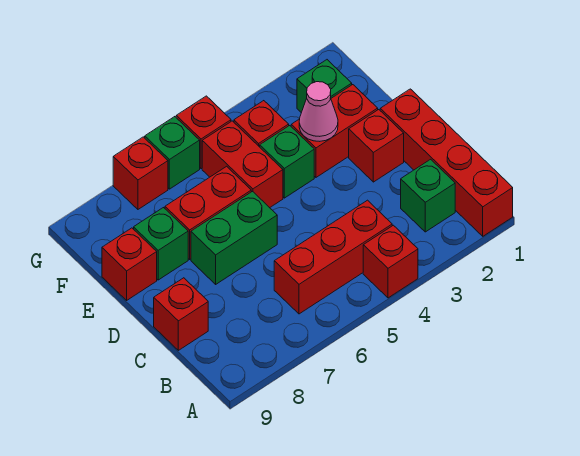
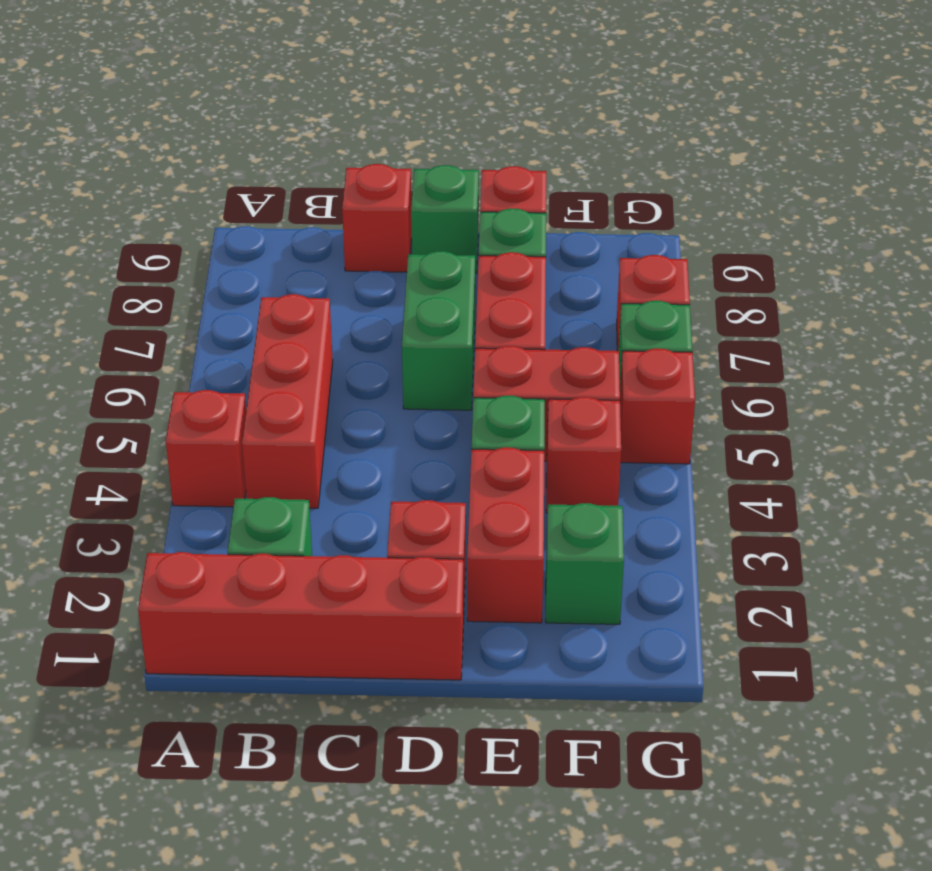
none -> green 1x1 brick [411,165,479,273]
pink 1x1 cone [299,82,338,141] -> none

